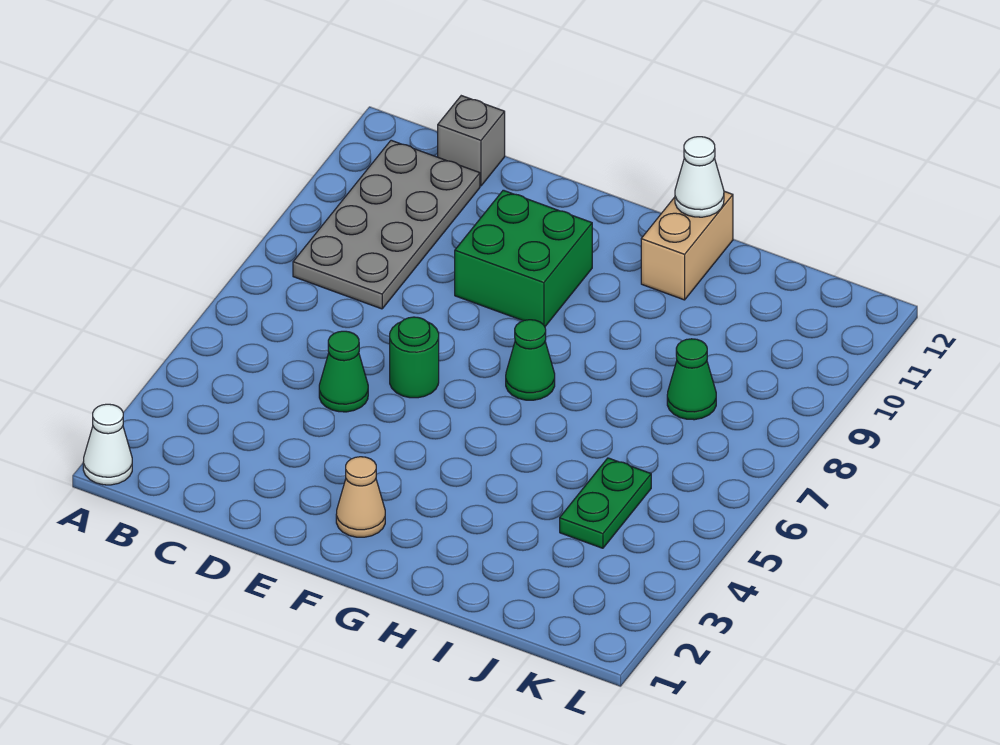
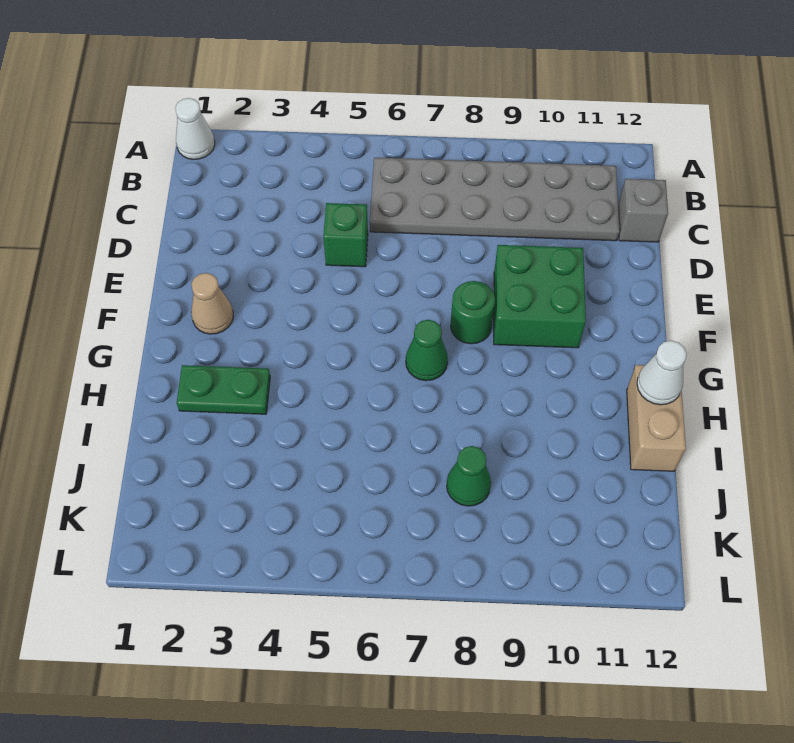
grey 2x4 plate [293,140,480,309] -> grey 2x6 plate [370,158,619,241]
green 1x1 cone [319,331,368,412] -> green 1x1 brick [323,203,368,267]
green 1x1 round brick [390,317,439,398] -> green 1x1 round brick moved to [451,281,495,344]
tan 1x2 brick [641,191,733,300] -> tan 1x2 brick turned to [627,365,686,471]
green 1x2 plate [560,458,651,548] -> green 1x2 plate moved to [177,365,270,414]

